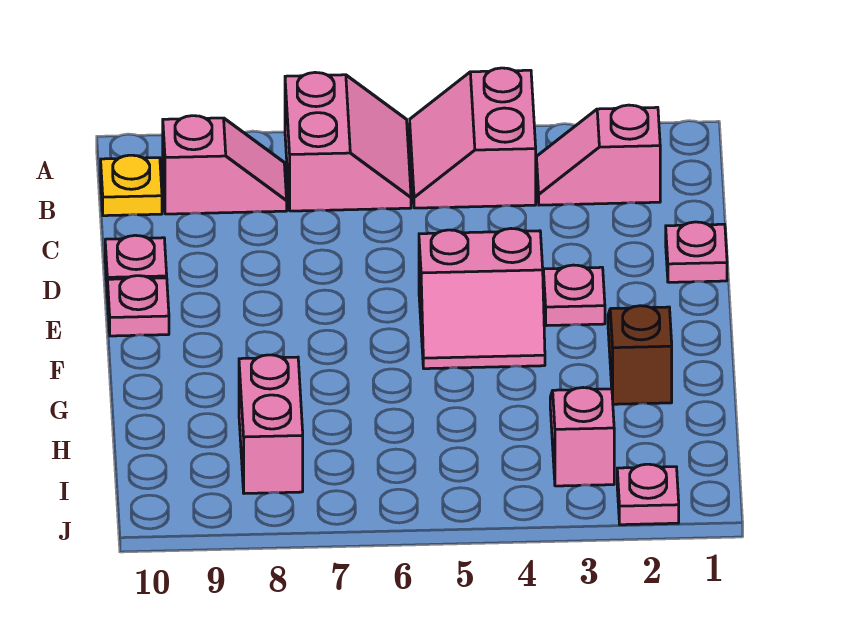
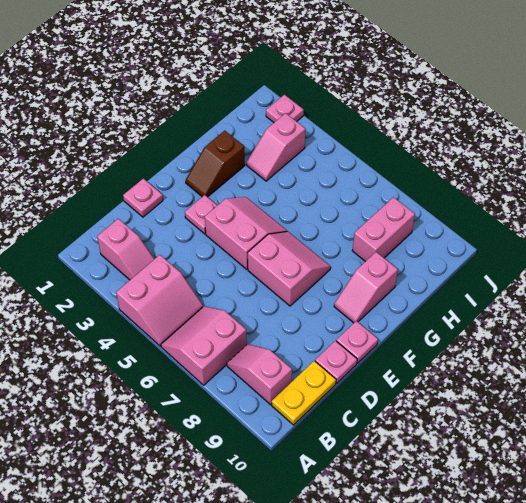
yellow 1x1 plate [101,155,162,216] -> yellow 1x2 plate [272,361,336,425]
none -> pink 2x2 slope [248,232,331,306]
none -> pink 1x2 slope [334,252,398,323]

